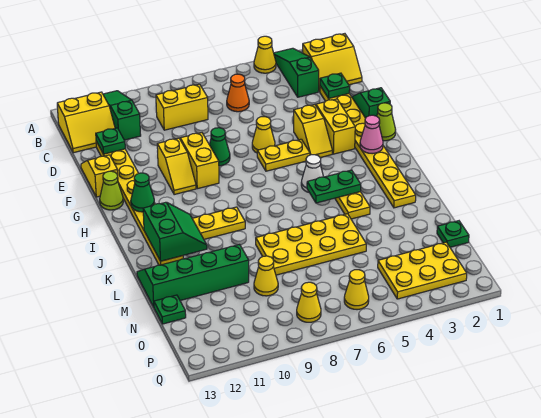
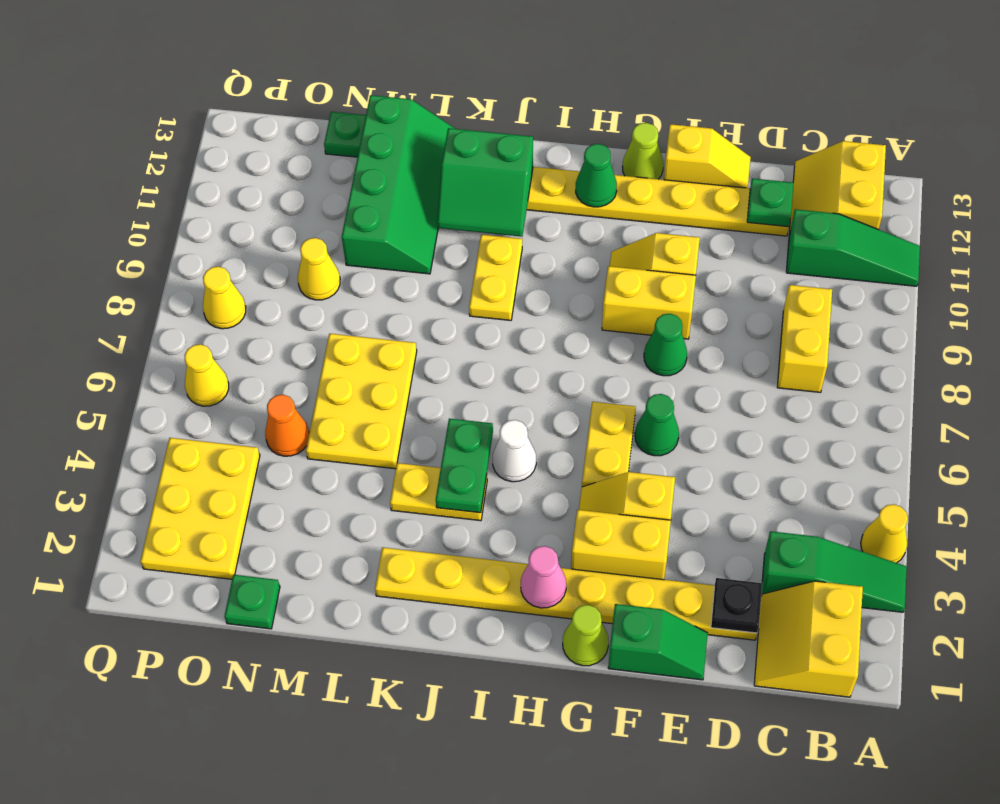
orange 1x1 cone [227,74,249,112] -> orange 1x1 cone moved to [265,395,309,456]
green 1x1 plate [320,73,350,98] -> black 1x1 plate [711,578,762,633]
yellow 1x1 cone [252,117,275,153] -> green 1x1 cone [635,394,679,456]
yellow 2x4 plate [256,214,367,275] -> yellow 2x3 plate [306,334,417,469]

